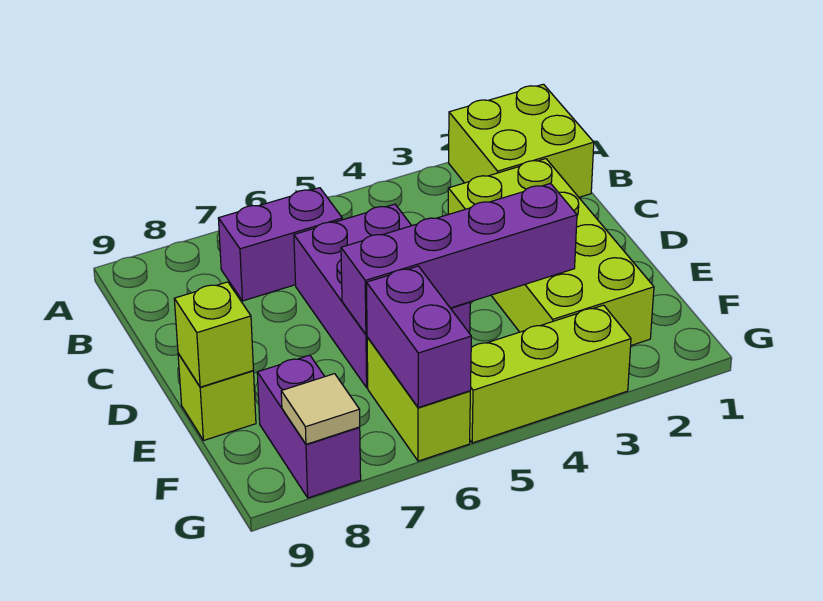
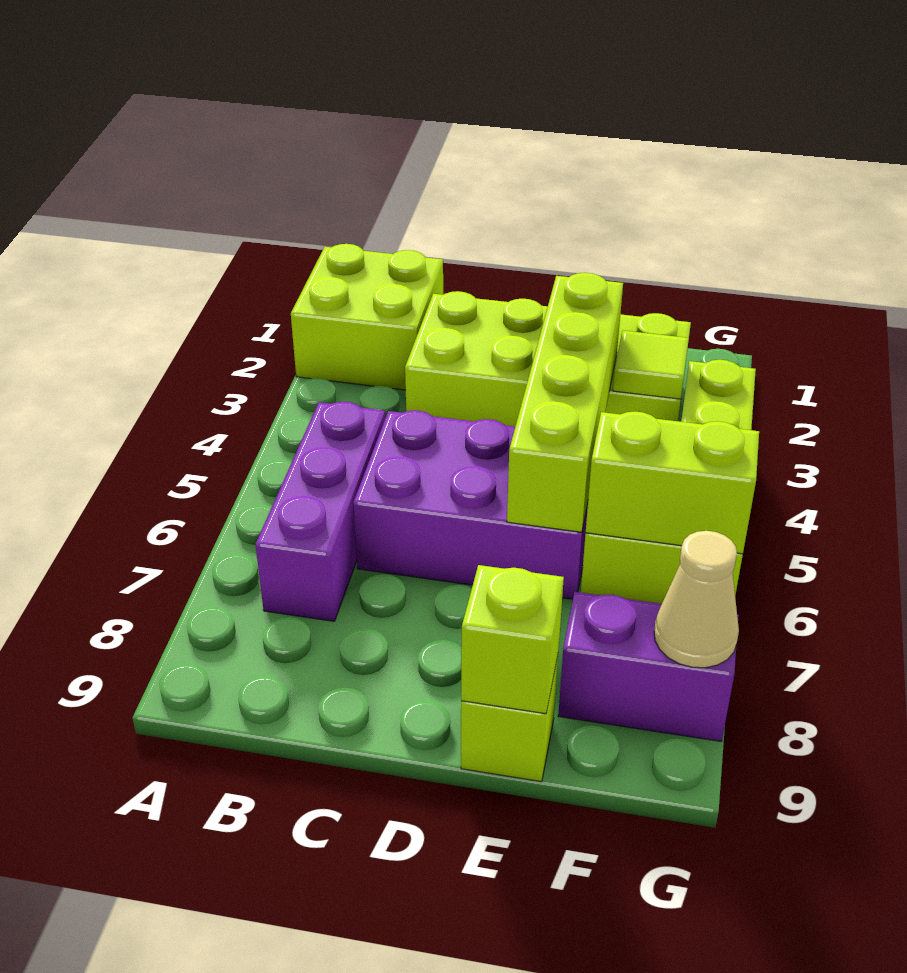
purple 1x2 brick [218,188,342,301] -> purple 1x3 brick [255,402,385,621]
purple 1x4 brick [341,183,577,335] -> lime 1x4 brick [507,273,623,532]
none -> lime 1x1 tile [613,331,689,399]
purple 1x2 brick [366,266,471,408] -> lime 1x2 brick [586,411,759,554]
tan 1x1 tile [281,374,360,444] -> tan 1x1 cone [654,531,739,668]

